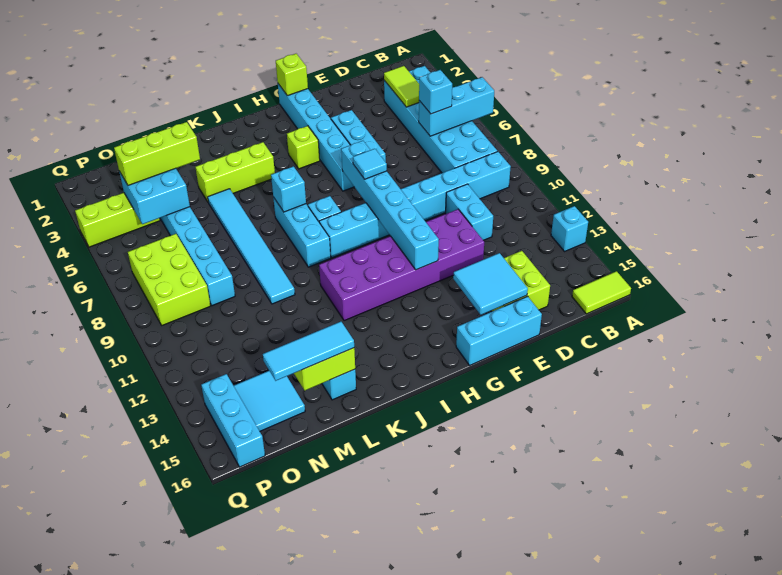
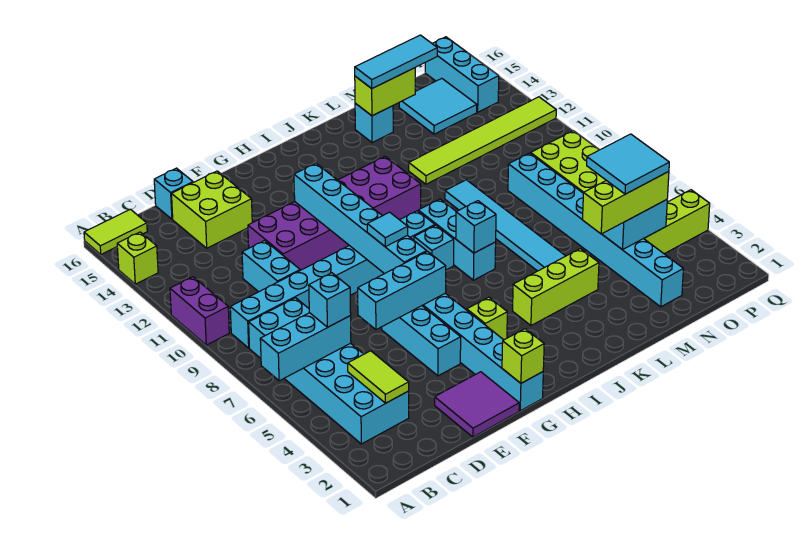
none -> purple 1x2 brick [170,277,229,345]
cyan 1x1 brick [551,206,588,251] -> cyan 1x1 brick moved to [154,168,193,219]
none -> lime 1x1 brick [117,232,158,284]
none -> purple 2x2 tile [435,372,519,437]
cyan 2x2 tile [453,253,528,315] -> cyan 2x2 tile moved to [587,134,669,194]
cyan 1x3 brick [456,296,542,365] -> cyan 1x3 brick moved to [358,252,446,330]
none -> lime 1x6 tile [409,97,556,184]

